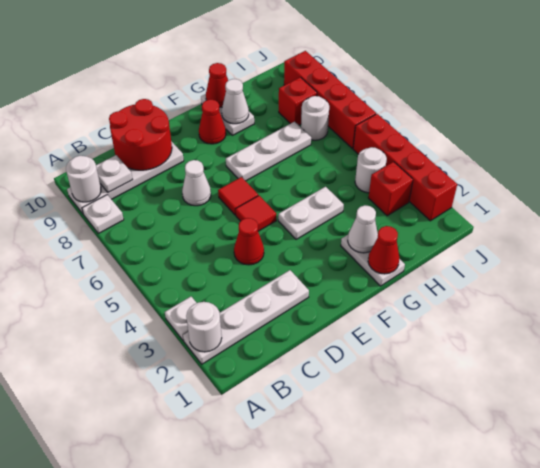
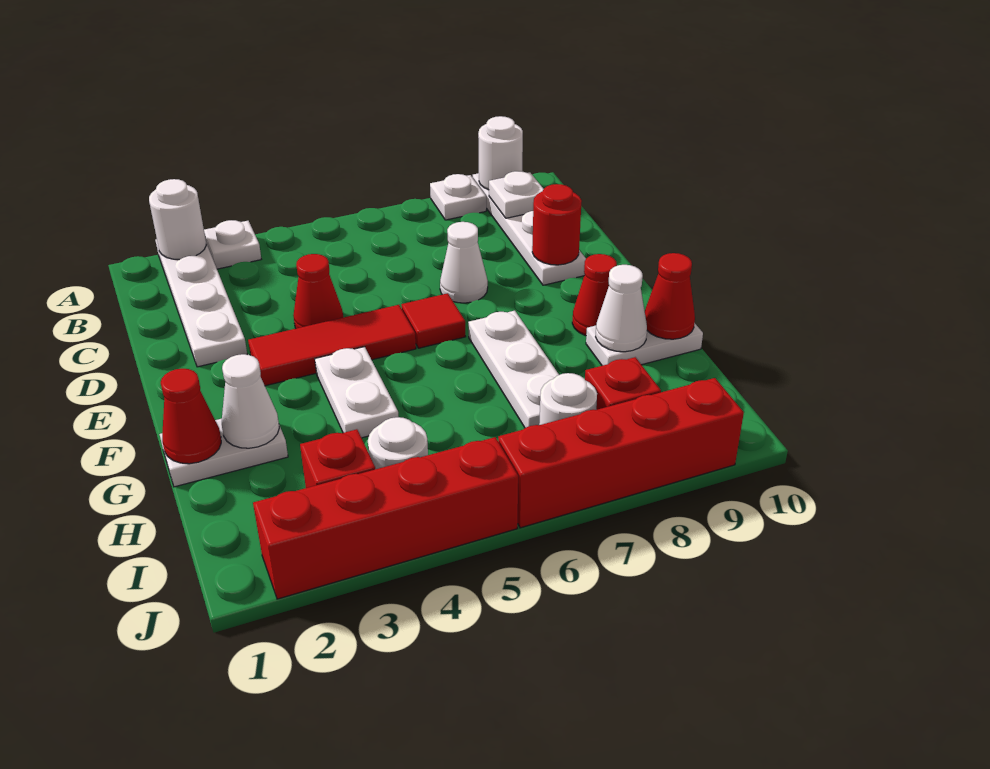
red 2x2 round brick [109,99,172,170] -> red 1x1 round brick [532,184,582,265]
red 1x1 tile [236,196,276,231] -> red 1x3 tile [248,305,416,386]

